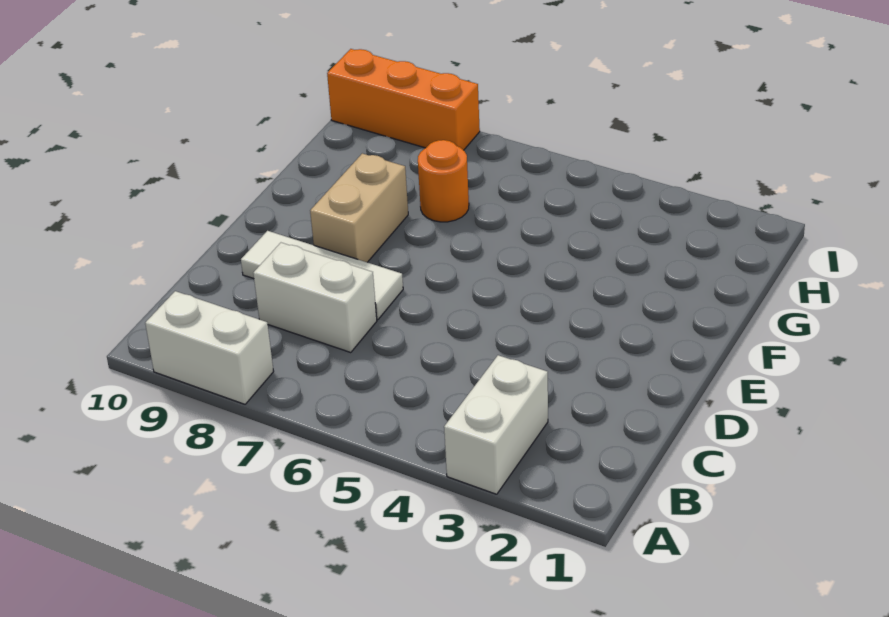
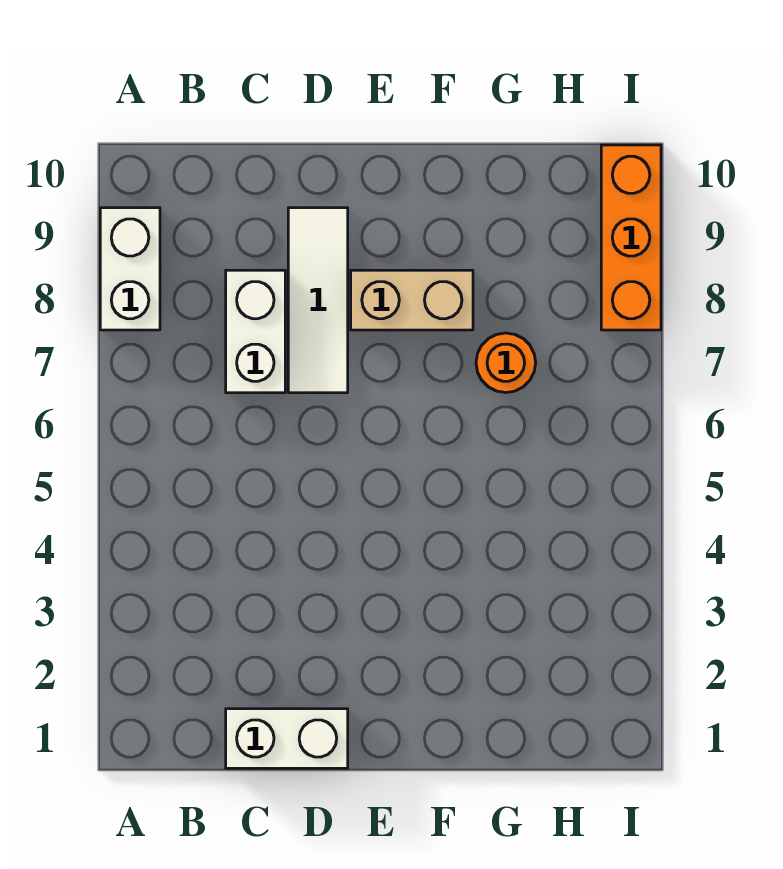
white 1x2 brick [444,355,548,494] -> white 1x2 brick moved to [226,709,348,768]

